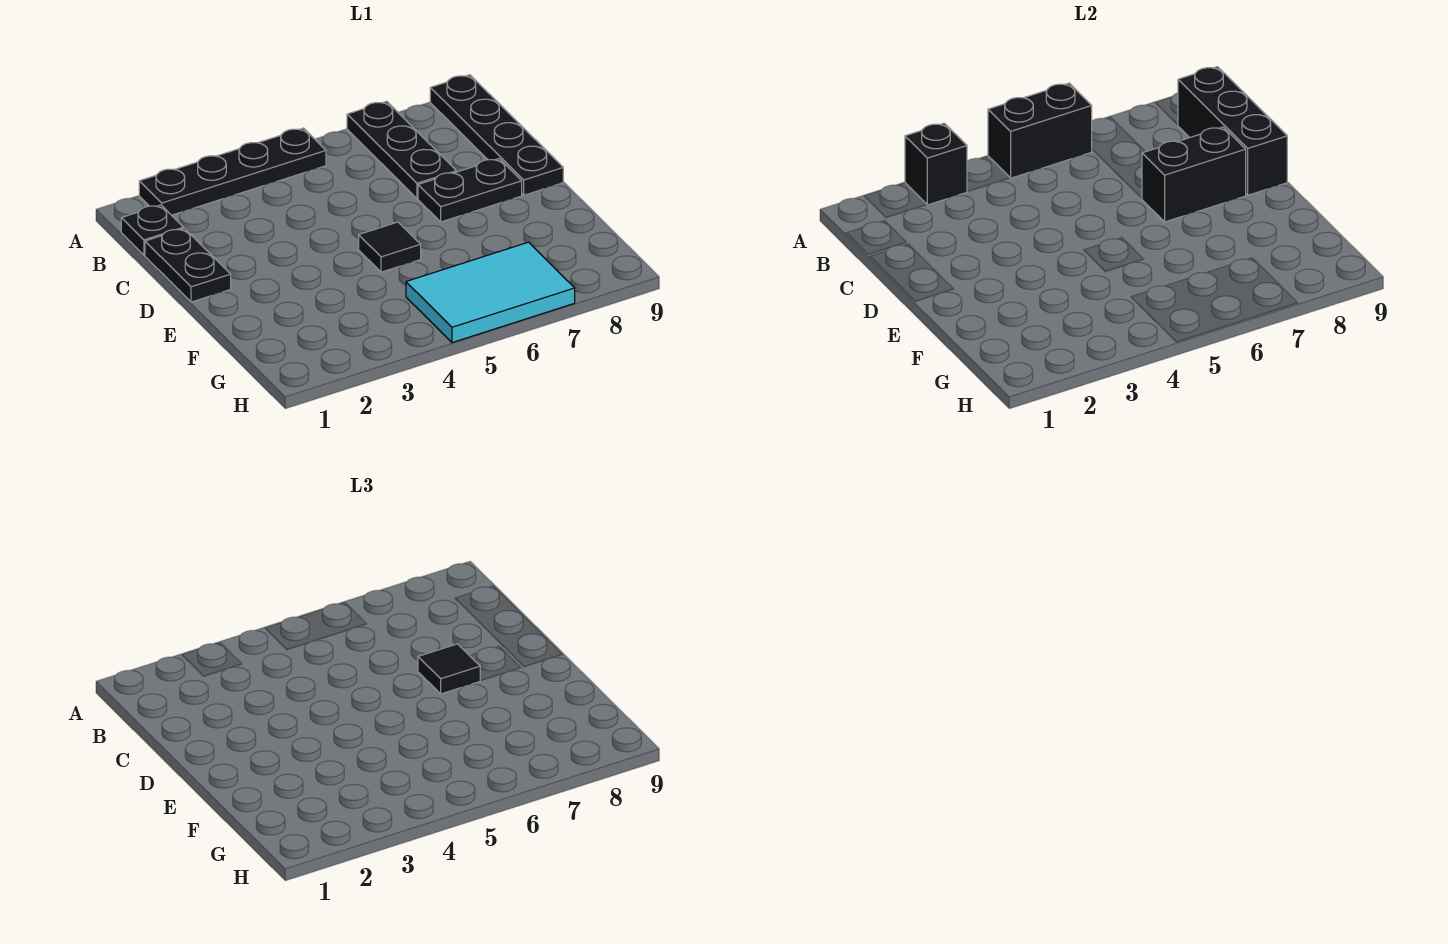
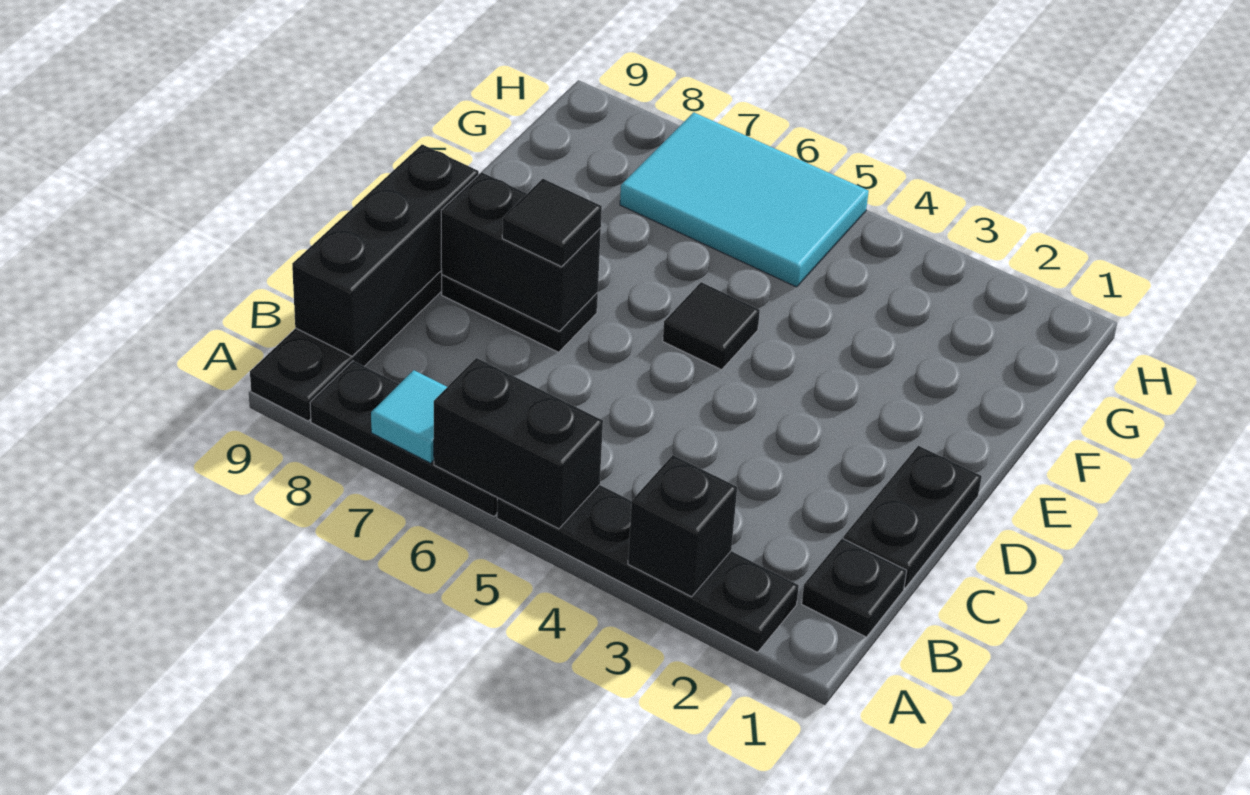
black 1x3 plate [347,101,457,199] -> black 1x3 plate turned to [310,361,497,517]
none -> cyan 1x1 tile [371,370,447,463]

